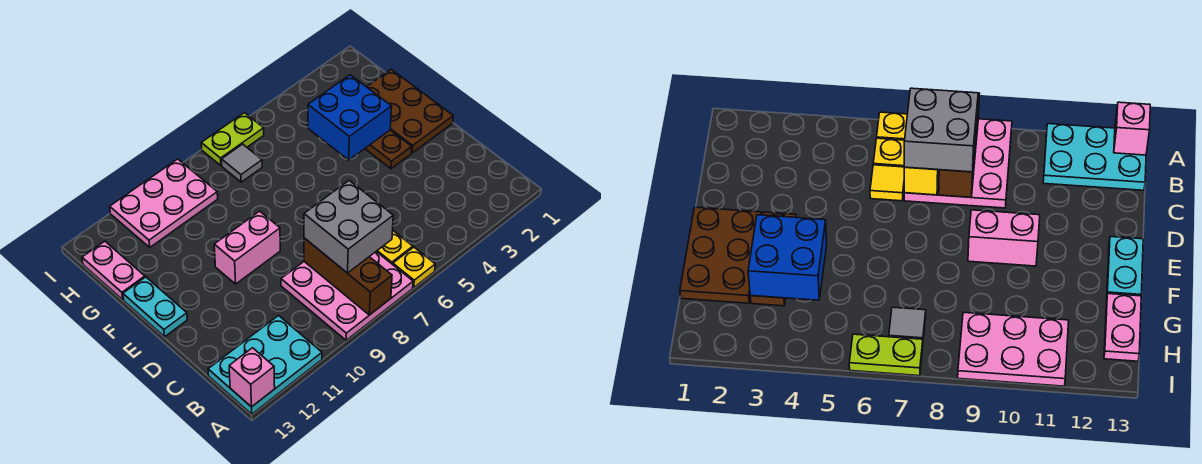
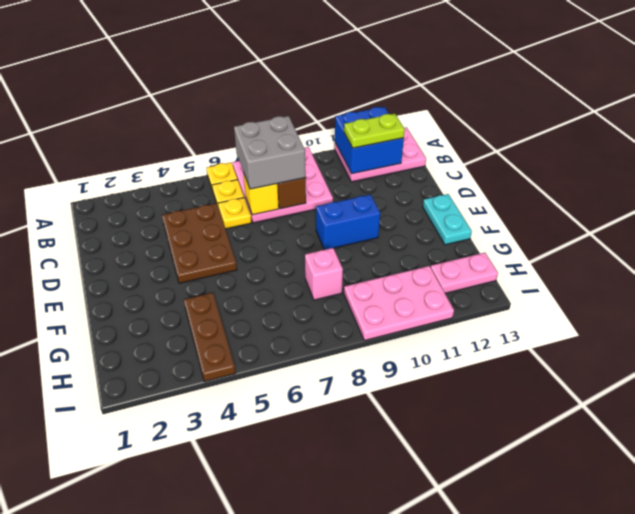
cyan 2x3 plate [208,316,322,414] -> pink 2x3 plate [335,127,426,182]
pink 1x1 brick [229,348,275,407] -> pink 1x1 brick moved to [305,248,343,300]
yellow 1x1 tile [870,165,904,201] -> yellow 1x1 plate [218,198,252,229]
brown 2x3 plate [367,70,453,153] -> brown 2x3 plate moved to [162,203,237,283]
brown 1x3 plate [365,130,412,169] -> brown 1x3 plate moved to [184,293,236,382]
pink 1x2 brick [214,211,280,284] -> blue 1x2 brick [316,195,380,250]
blue 2x2 brick [308,75,392,160] -> blue 2x2 brick moved to [335,107,404,174]
pink 1x2 plate [82,241,145,300] -> pink 1x2 plate turned to [431,253,498,293]
grey 1x1 tile [222,144,262,182] -> none
lime 1x2 plate [201,113,264,165] -> lime 1x2 plate moved to [344,114,405,148]

